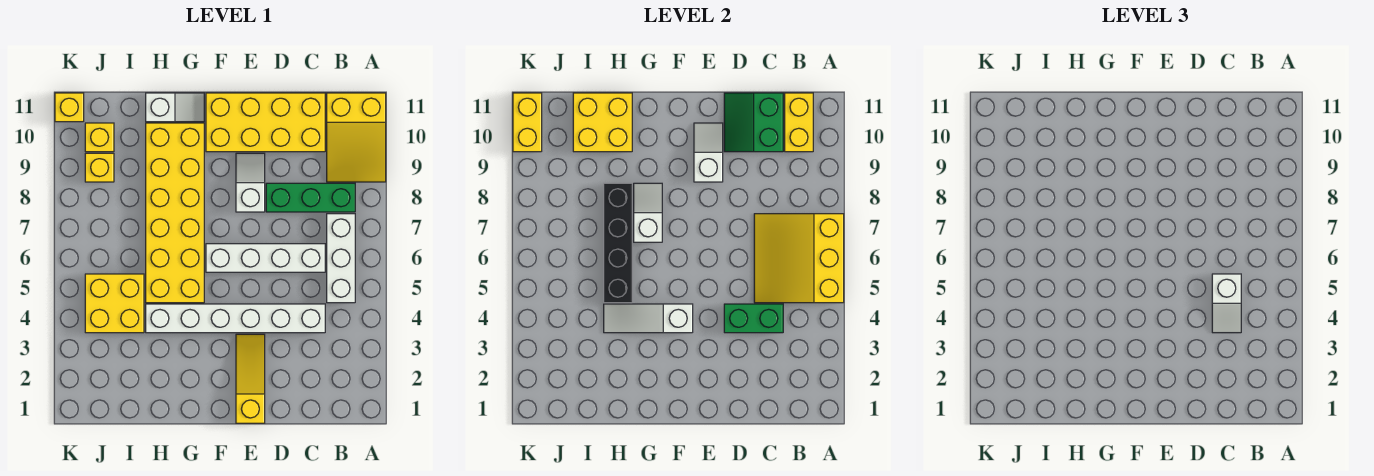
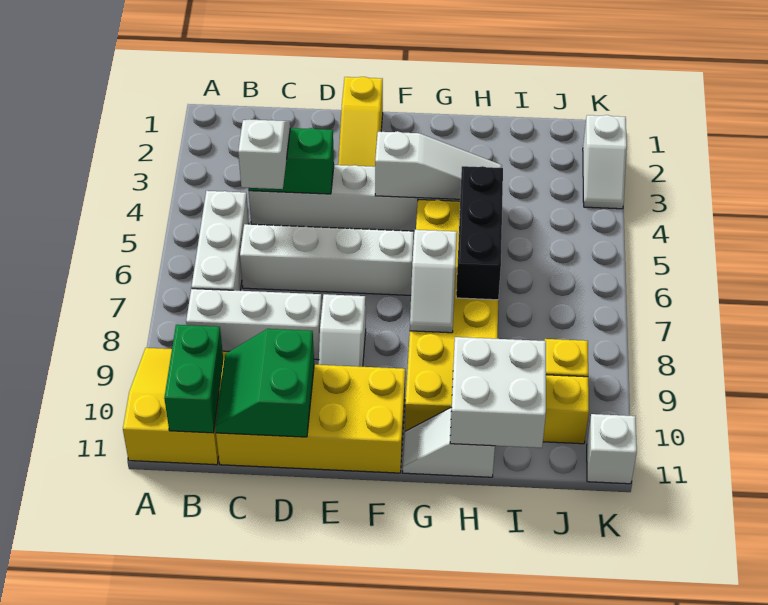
yellow 3x3 slope [754,214,844,303] -> none
green 1x3 brick [266,183,355,212] -> white 1x3 brick [186,289,322,360]
yellow 1x2 brick [785,93,813,152] -> green 1x2 brick [164,325,223,433]
green 2x2 slope [724,93,783,152] -> green 2x2 slope turned to [215,329,314,437]
white 1x2 slope [694,123,723,182] -> white 1x2 slope moved to [583,115,627,209]
black 1x4 brick [604,183,632,303] -> black 1x3 brick [456,166,503,300]
yellow 2x2 brick [573,93,632,152] -> white 2x2 brick [450,337,546,448]
yellow 2x2 brick [85,274,144,333] -> none
yellow 1x2 brick [513,93,542,152] -> none
yellow 1x1 brick [55,93,84,122] -> white 1x1 brick [587,414,637,484]

